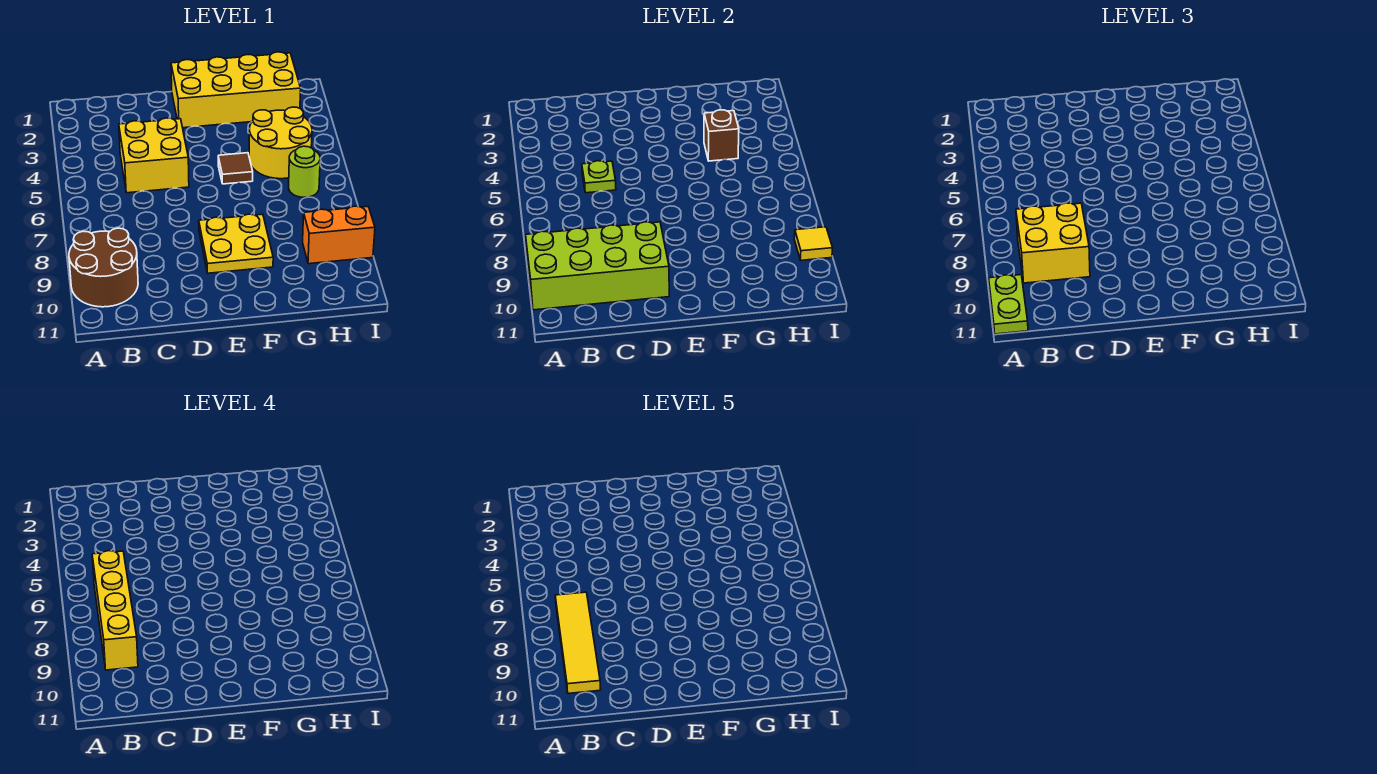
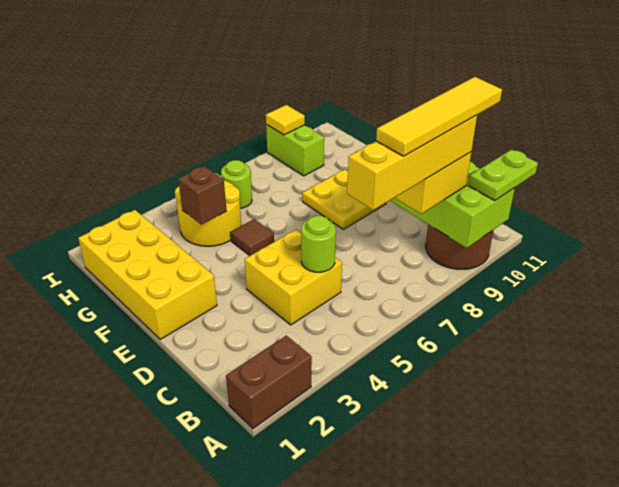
none -> brown 1x2 brick [226,335,312,429]
lime 1x1 plate [582,161,616,193] -> lime 1x1 round brick [301,216,336,272]
orange 1x2 brick [303,206,375,264] -> lime 1x2 brick [266,124,324,176]

